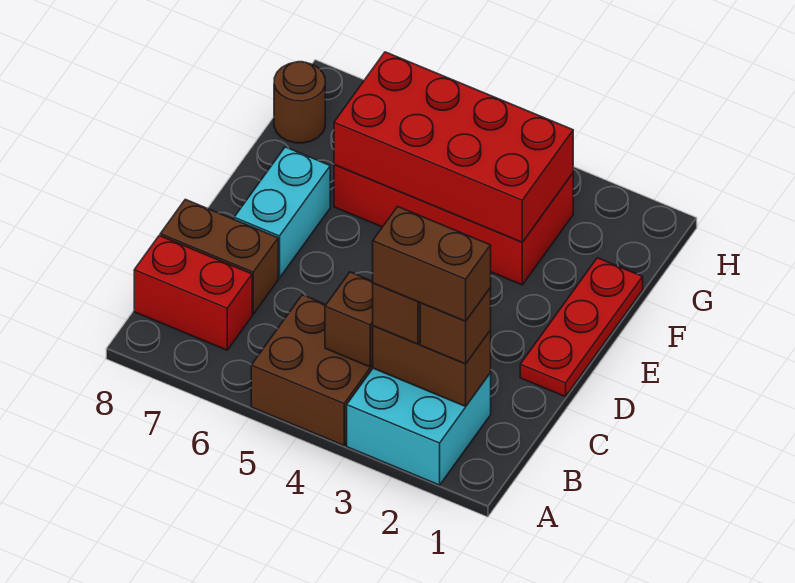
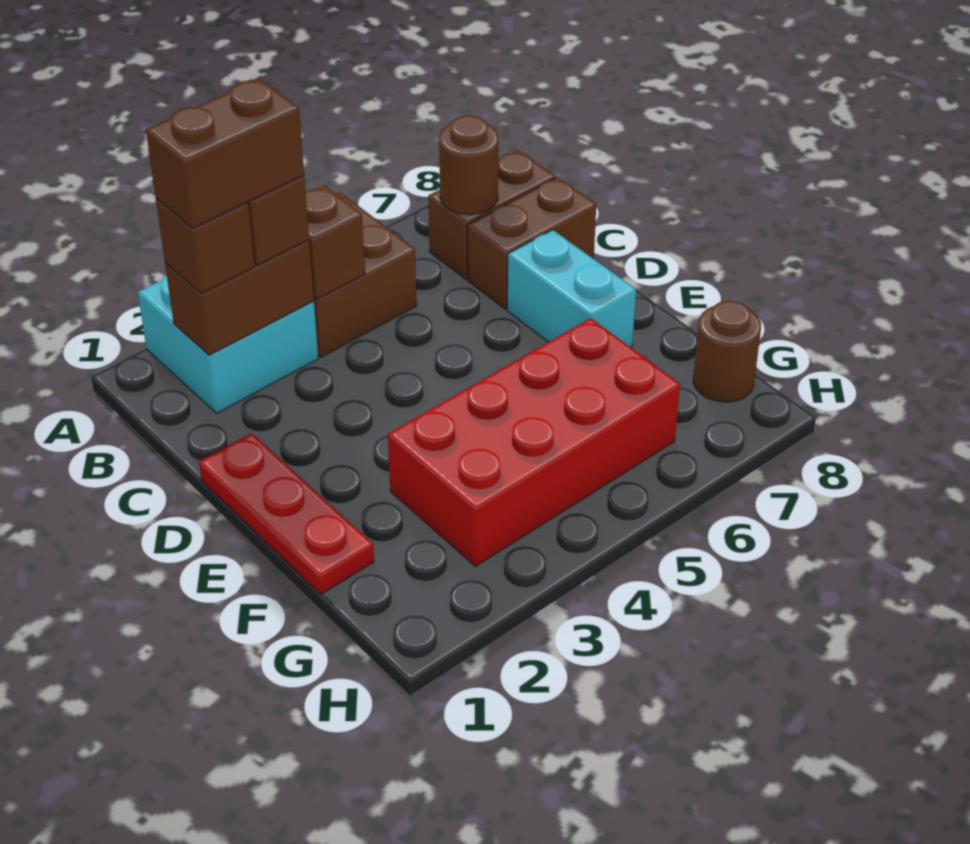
red 1x2 brick [134,236,252,350] -> brown 1x2 brick [428,150,556,279]
none -> brown 1x1 round brick [439,115,498,215]
red 2x4 brick [334,52,573,242] -> none

